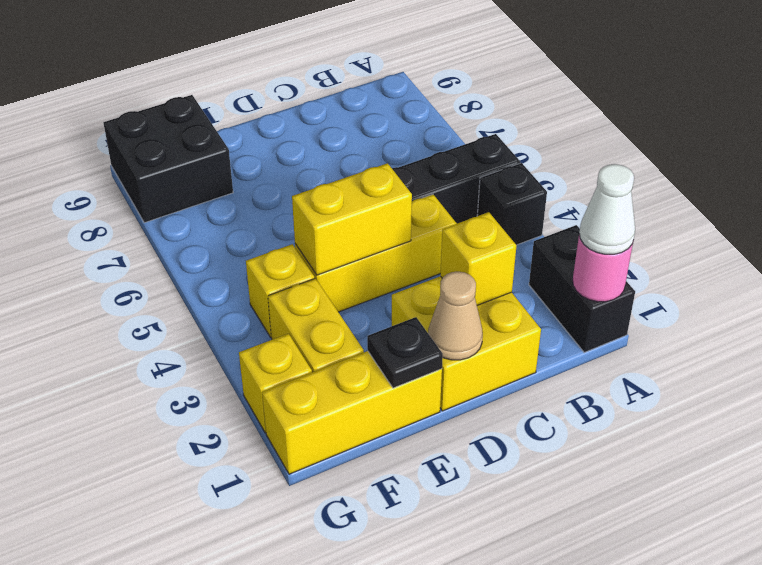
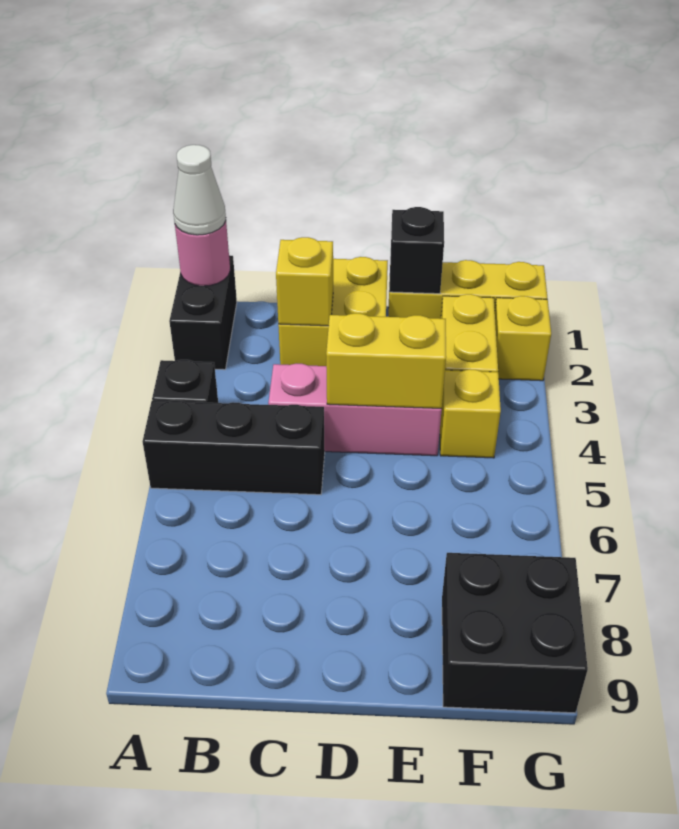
yellow 1x3 brick [295,194,457,312] -> pink 1x3 brick [268,364,442,456]
tan 1x1 cone [428,272,483,360] -> none
black 1x1 plate [367,317,443,388] -> black 1x1 brick [389,207,444,294]

